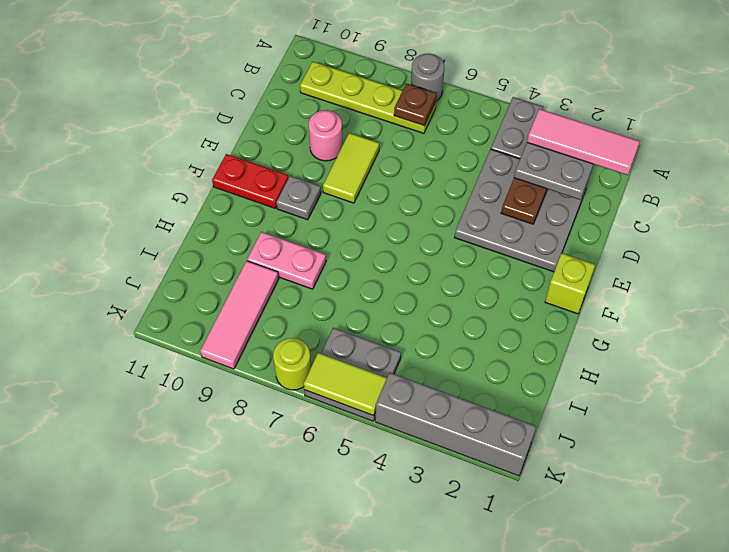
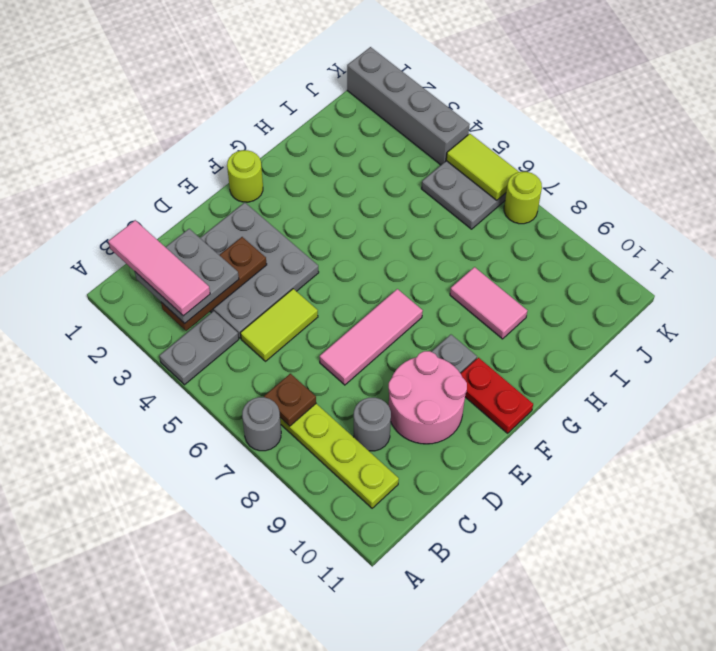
none -> grey 1x1 round brick [354,398,391,451]
lime 1x2 tile [323,133,379,203] -> lime 1x2 tile moved to [240,289,318,361]
pink 1x1 round brick [309,110,342,161] -> pink 2x2 round brick [389,351,467,444]
lime 1x1 brick [545,253,595,314] -> lime 1x1 round brick [227,150,263,202]
pink 1x2 plate [247,232,326,289] -> pink 1x2 tile [450,267,527,339]
pink 1x3 tile [200,261,279,369] -> pink 1x3 tile moved to [320,289,423,385]

